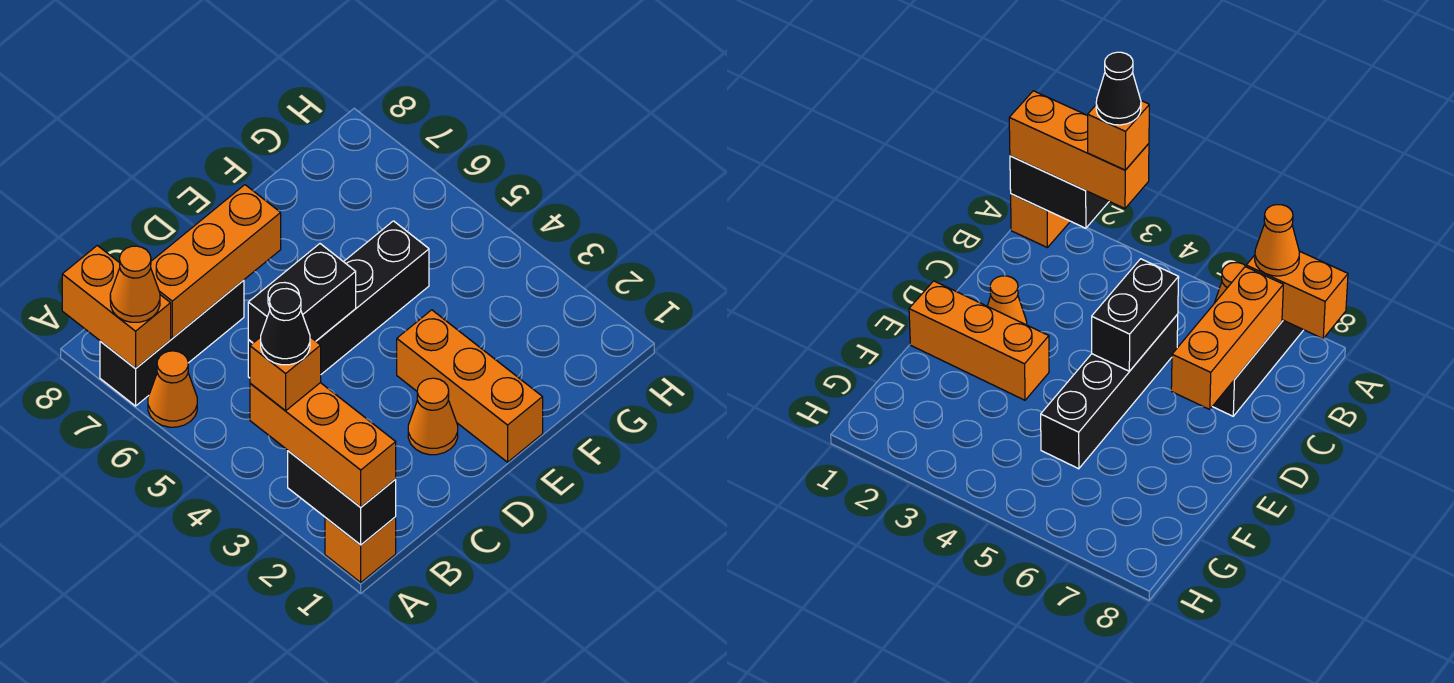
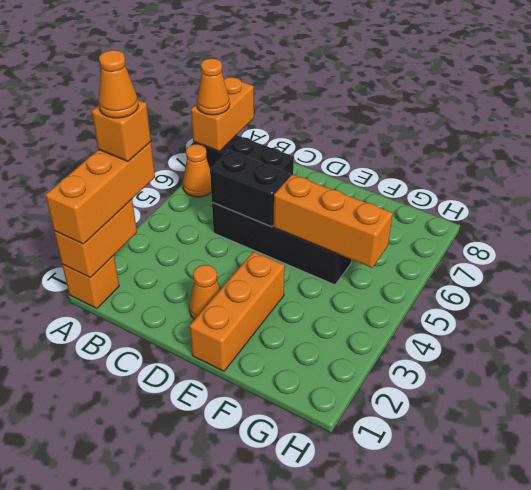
black 1x2 brick [288,451,396,545] -> orange 1x2 brick [54,199,137,278]
black 1x1 cone [261,289,310,365] -> orange 1x1 cone [98,50,138,118]
orange 1x3 brick [151,185,281,338] -> orange 1x3 brick moved to [274,174,393,268]

